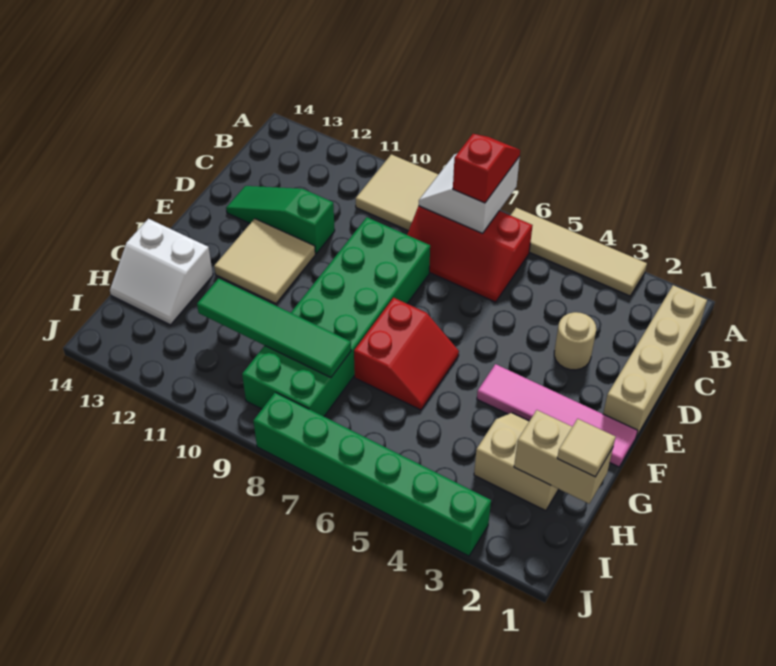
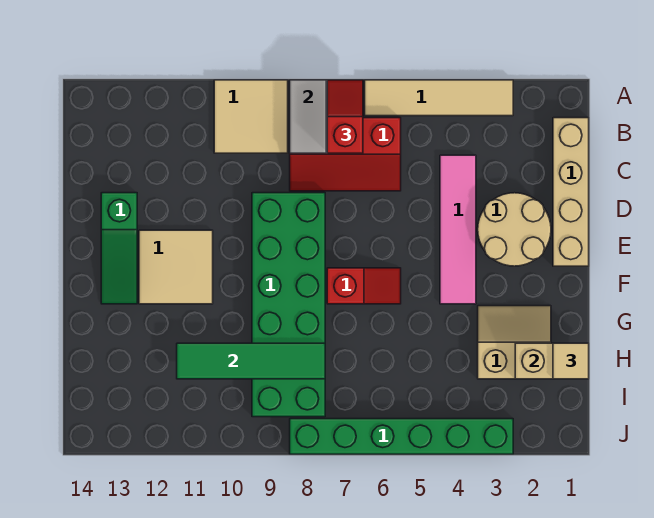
tan 1x1 round brick [554,312,596,370] -> tan 2x2 round brick [478,193,551,266]
green 1x3 slope [226,186,335,254] -> green 1x3 slope turned to [101,193,137,304]
pink 1x4 tile [477,364,638,467] -> pink 1x4 tile turned to [440,155,476,304]
red 2x2 slope [354,298,459,410] -> red 1x2 slope [327,268,401,304]
white 2x2 slope [110,219,213,325] -> none

